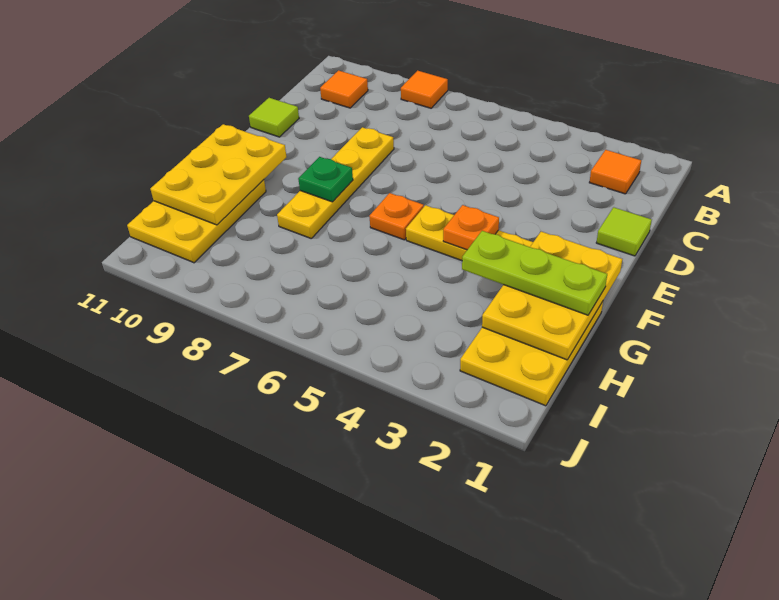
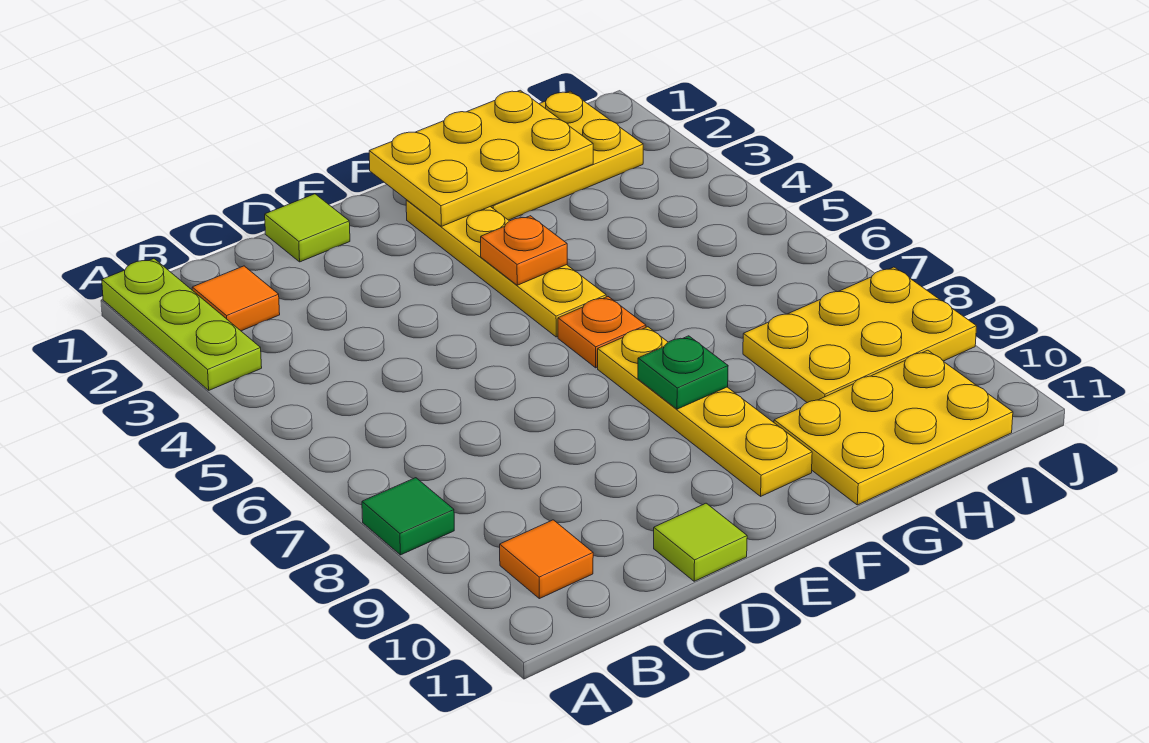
orange 1x1 tile [401,71,448,108] -> green 1x1 tile [362,478,454,555]
yellow 1x4 plate [277,127,394,238] -> yellow 1x4 plate turned to [598,327,812,496]
yellow 2x3 plate [151,124,286,225] -> yellow 2x3 plate moved to [743,267,977,403]
lime 1x3 plate [462,231,607,315] -> lime 1x3 plate moved to [102,259,262,390]

